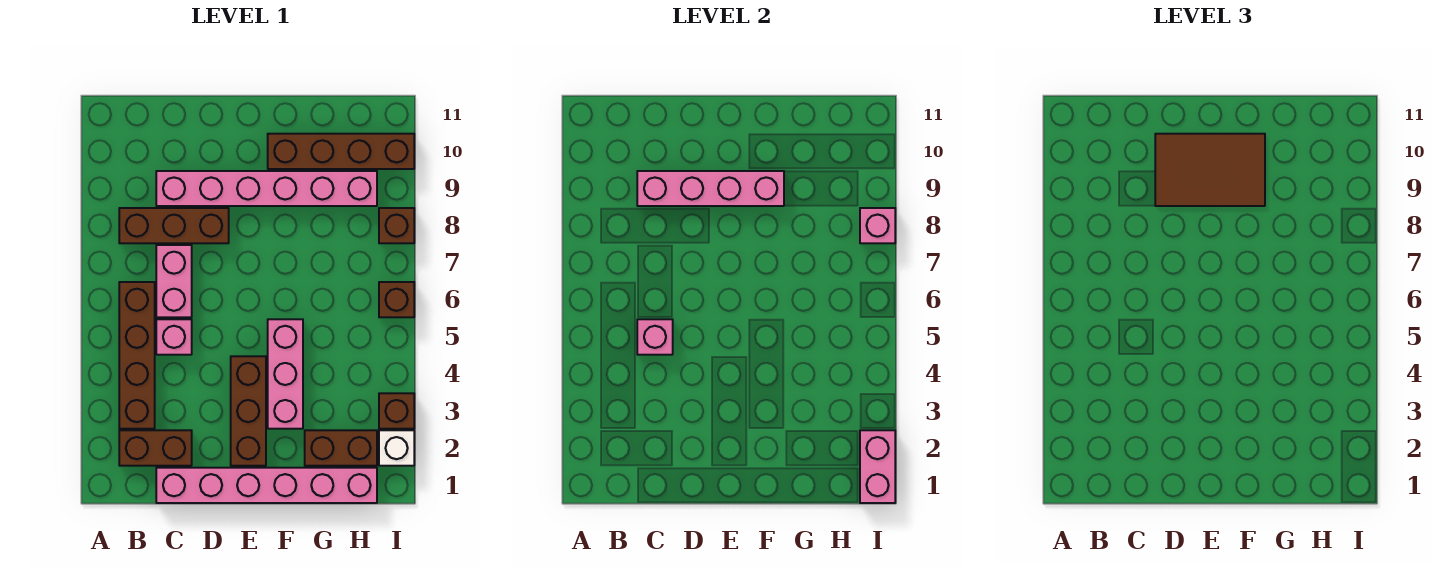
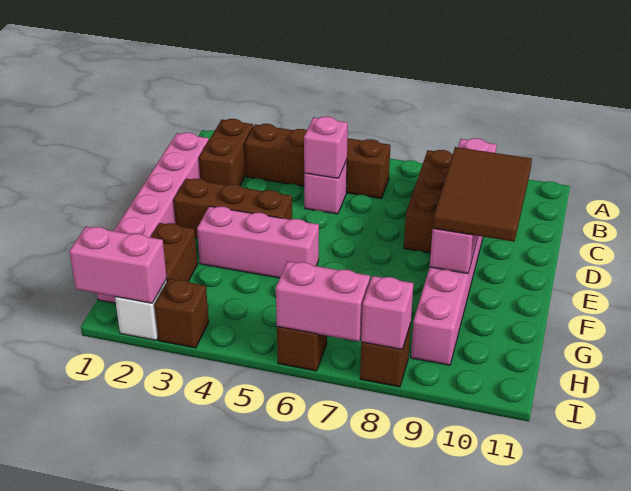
pink 1x2 brick [156,245,192,317] -> pink 1x2 brick moved to [276,261,370,341]
brown 1x4 brick [268,134,414,169] -> none

